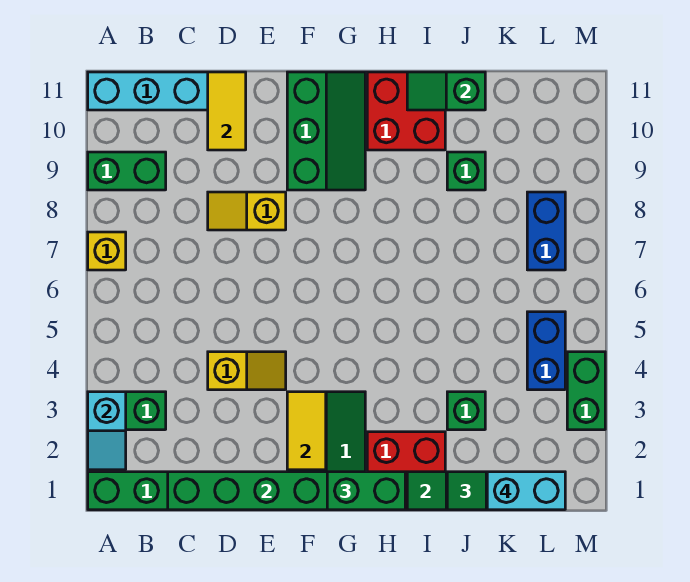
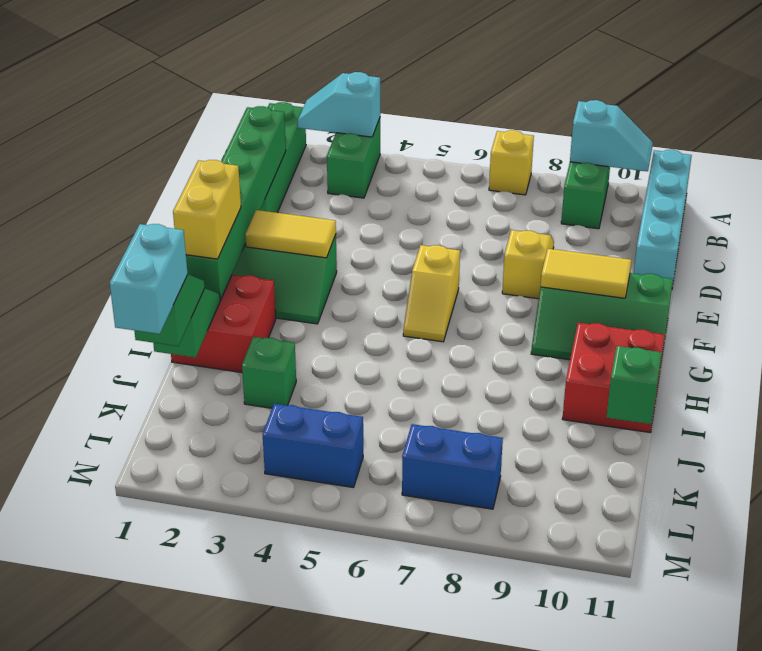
none -> cyan 1x2 slope [570,100,653,171]
yellow 1x2 slope [208,352,286,390] -> yellow 1x2 slope moved to [403,245,460,342]
yellow 1x2 tile [208,72,246,150] -> yellow 1x2 tile moved to [541,248,631,298]
green 1x2 brick [327,472,405,510] -> yellow 1x2 brick [173,160,241,259]
green 1x1 brick [447,152,485,190] -> none
green 1x2 brick [567,352,605,430] -> none

